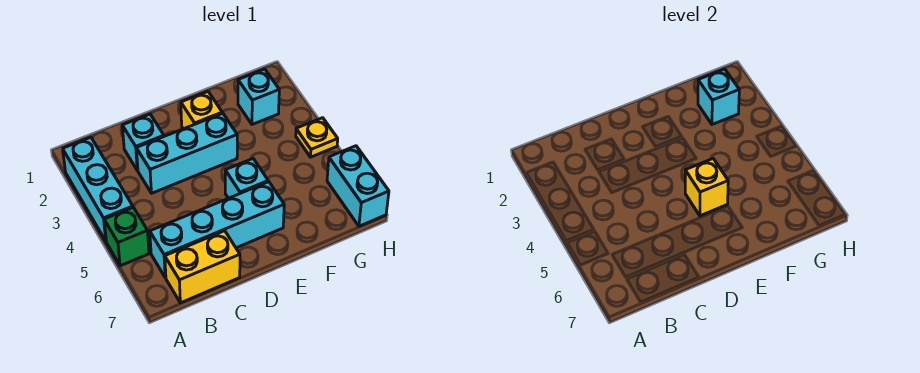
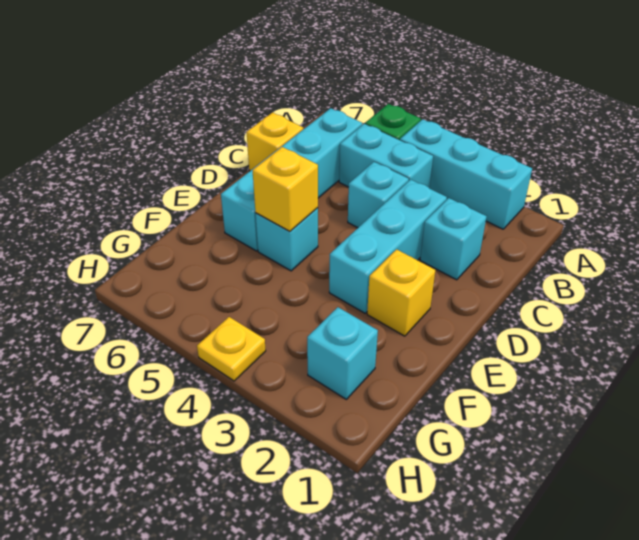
yellow 1x2 brick [165,231,240,303] -> yellow 1x1 brick [246,113,303,171]
cyan 1x1 brick [698,69,739,124] -> cyan 1x1 brick moved to [348,162,409,228]
cyan 1x2 brick [327,146,389,226] -> cyan 1x2 brick moved to [339,124,433,189]

